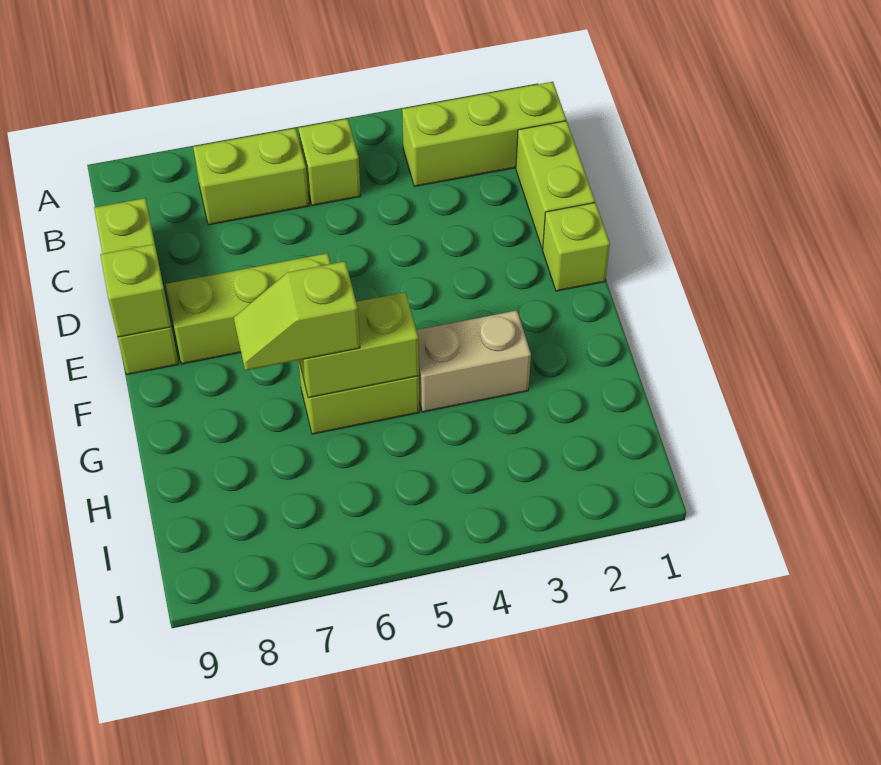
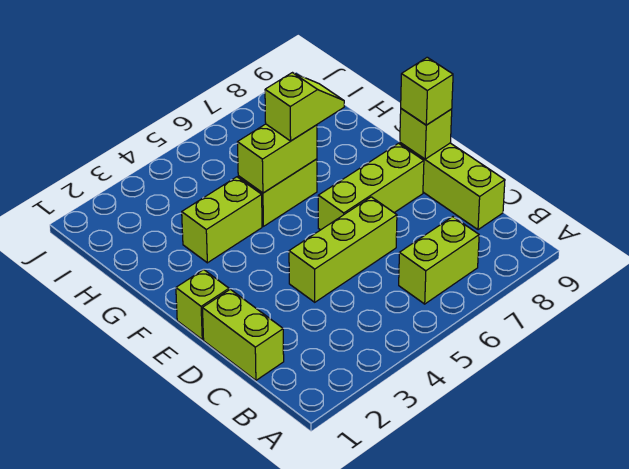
lime 1x3 brick [402,82,566,187] -> lime 1x3 brick moved to [289,197,397,302]
lime 1x1 brick [299,119,361,206] -> lime 1x1 brick moved to [401,57,453,125]
tan 1x2 brick [417,311,531,412] -> lime 1x2 brick [182,177,262,263]

